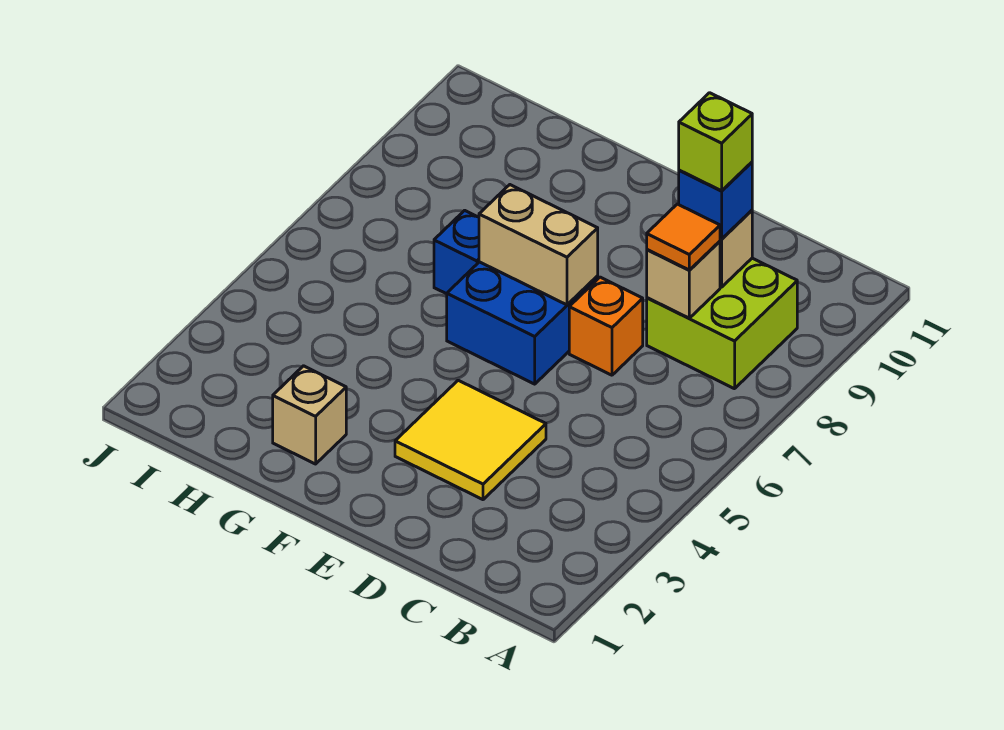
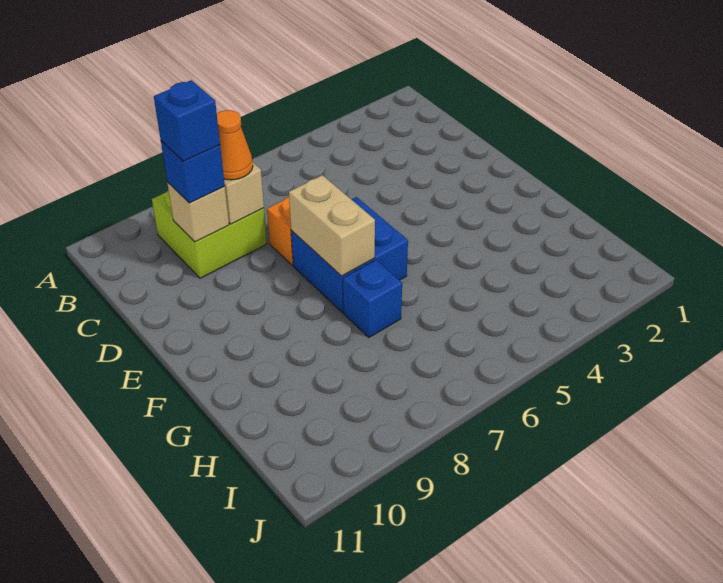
orange 1x1 tile [647,204,720,270] -> orange 1x1 cone [217,110,253,180]
lime 1x1 brick [679,93,752,191] -> blue 1x1 brick [154,80,220,161]
yellow 2x2 tile [395,380,546,500] -> none
tan 1x1 brick [273,366,346,464] -> none

